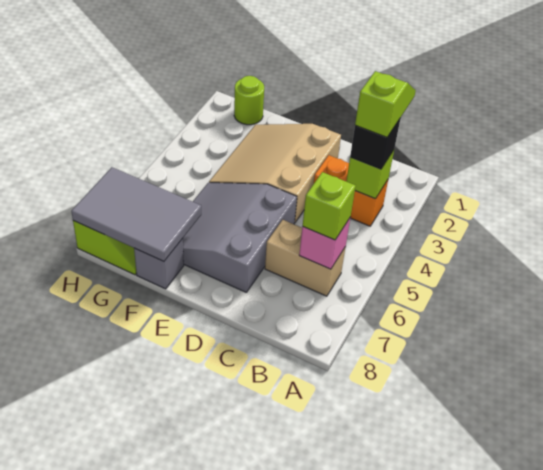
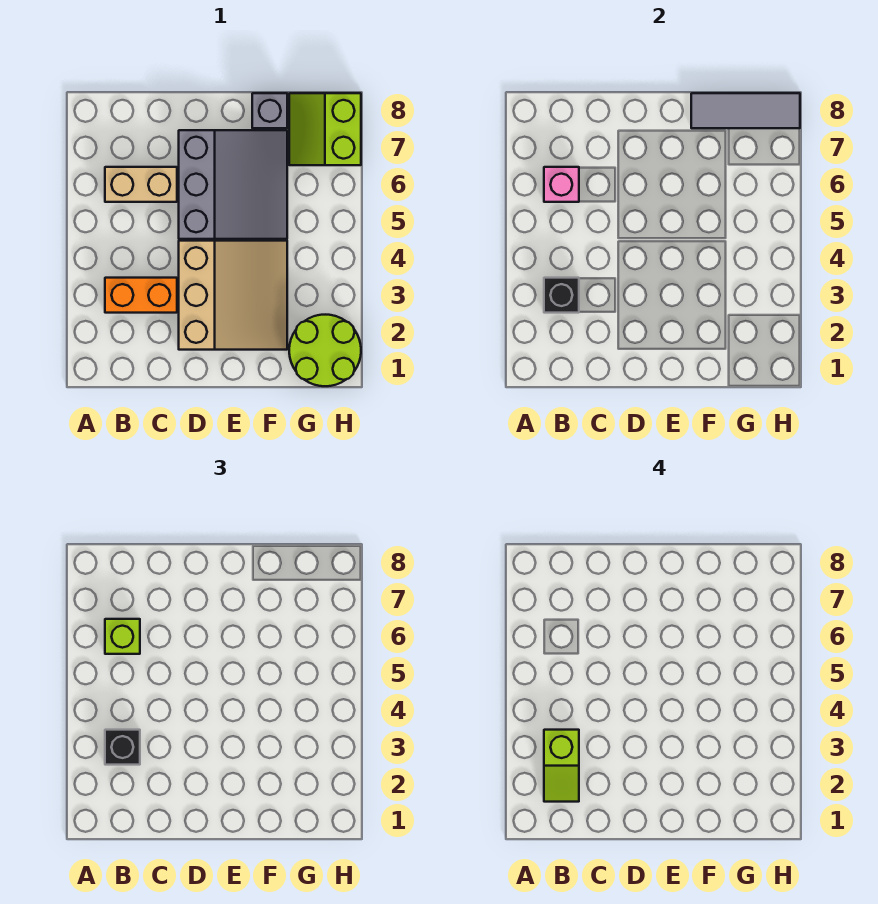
lime 1x1 brick [346,150,394,199] -> black 1x1 brick [544,278,579,313]
grey 2x3 tile [71,167,201,261] -> grey 1x3 tile [691,93,800,128]
lime 1x1 round brick [234,76,264,125] -> lime 2x2 round brick [289,315,361,386]

